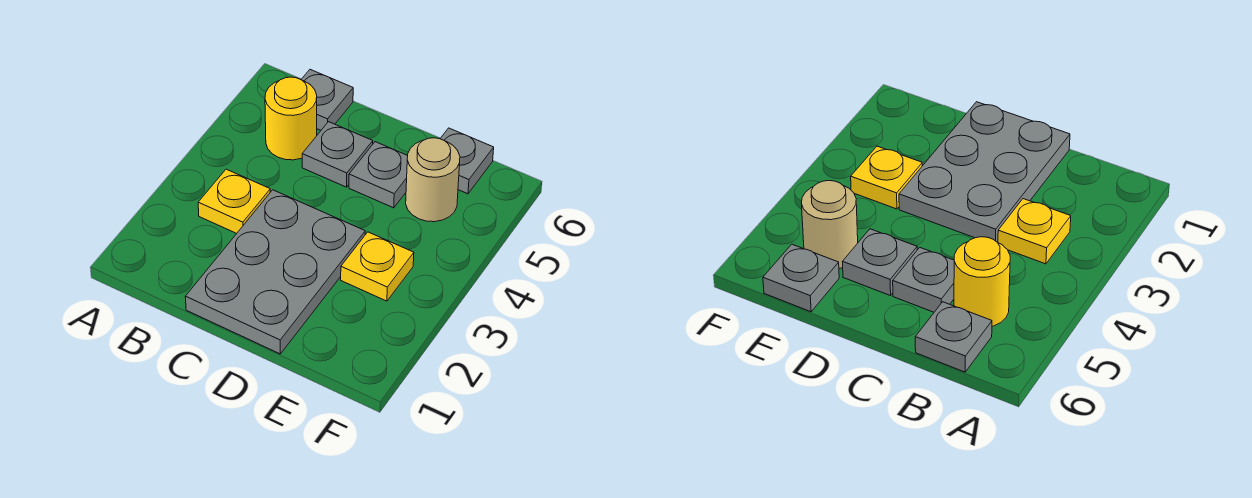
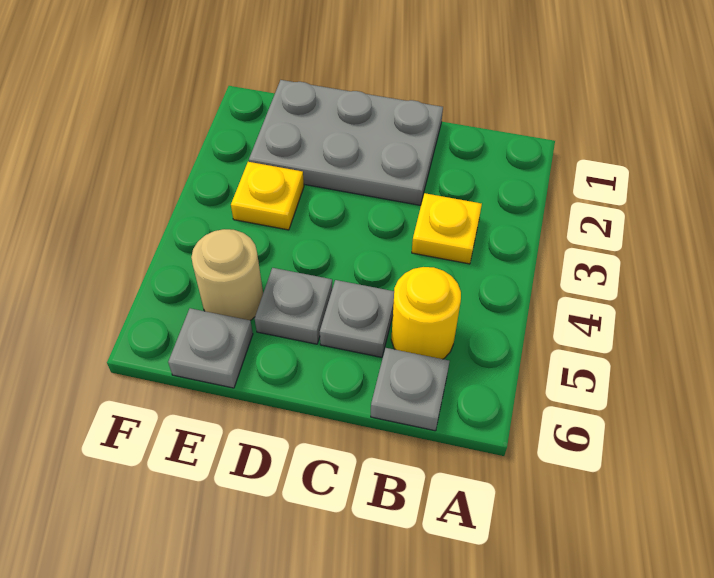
grey 2x3 plate [185,190,365,354] -> grey 2x3 plate turned to [249,80,443,205]

